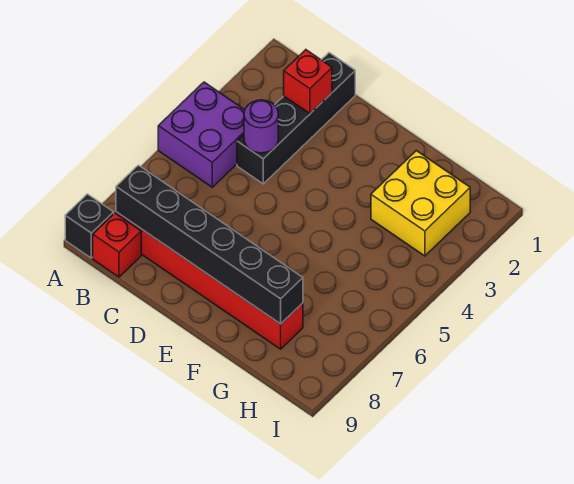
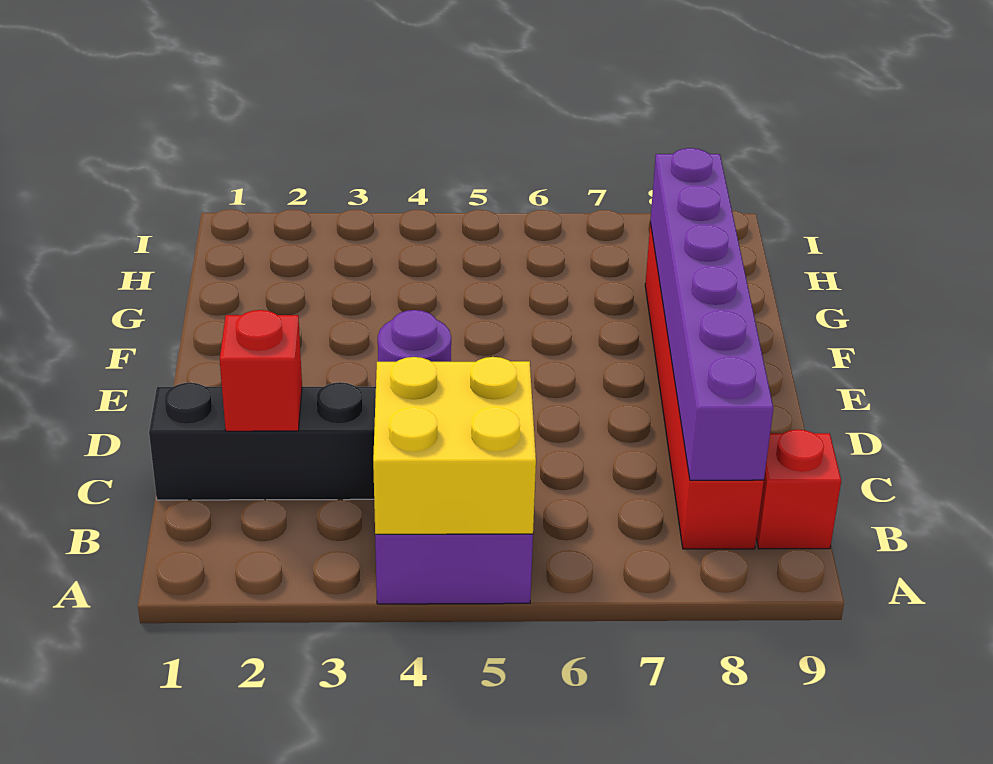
black 1x1 brick [65,194,114,258] -> none
black 1x6 brick [116,165,303,324] -> purple 1x6 brick [650,148,773,480]
yellow 2x2 brick [371,151,470,256] -> yellow 2x2 brick moved to [373,357,536,534]

